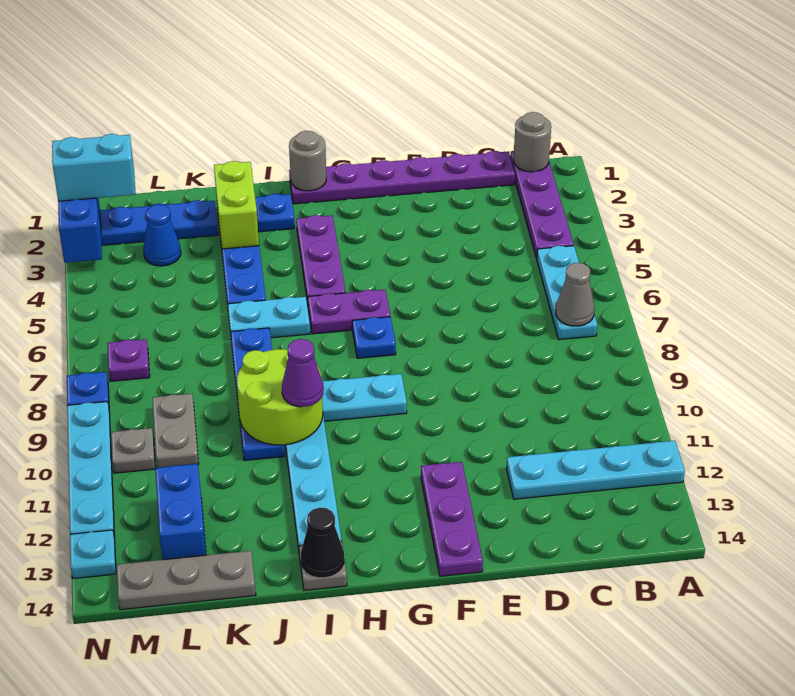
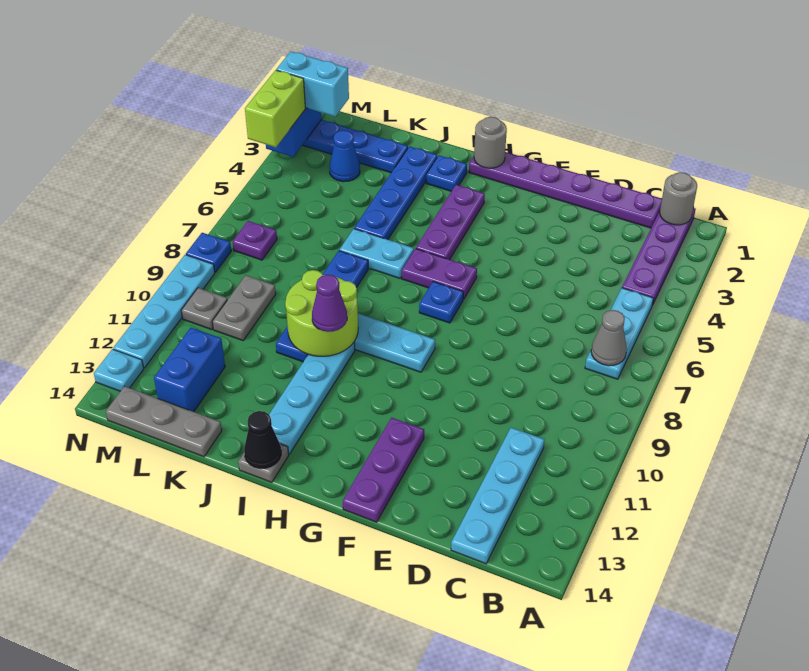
cyan 1x4 plate [507,441,685,499] -> cyan 1x4 plate turned to [451,428,544,564]
lime 1x2 brick [214,161,259,249] -> lime 1x2 brick moved to [245,70,305,147]

